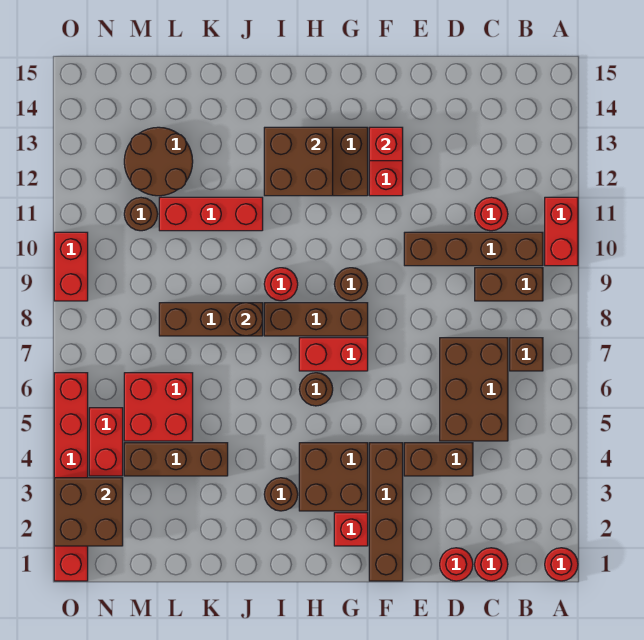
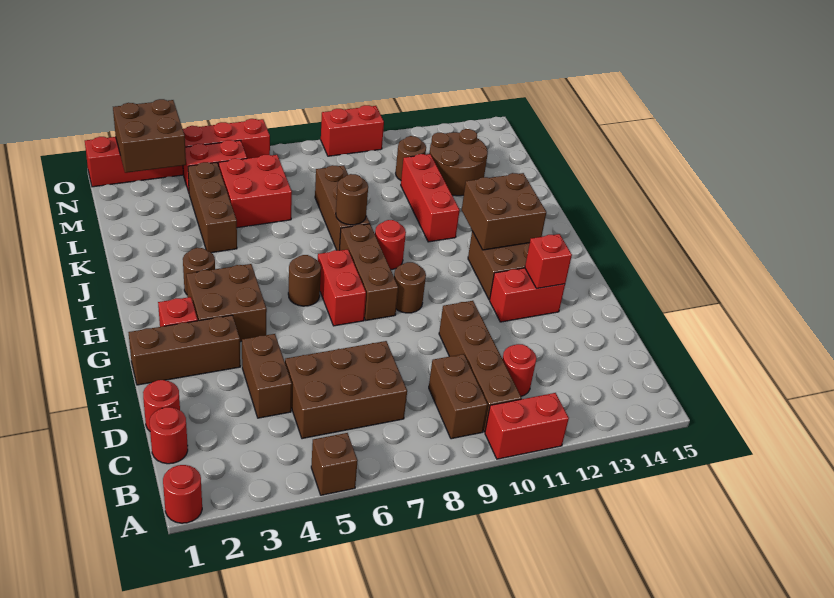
brown 1x1 brick [510,338,543,371] -> brown 1x1 brick moved to [311,433,358,495]
brown 1x4 brick [369,443,403,581] -> brown 1x3 brick [128,315,240,385]

